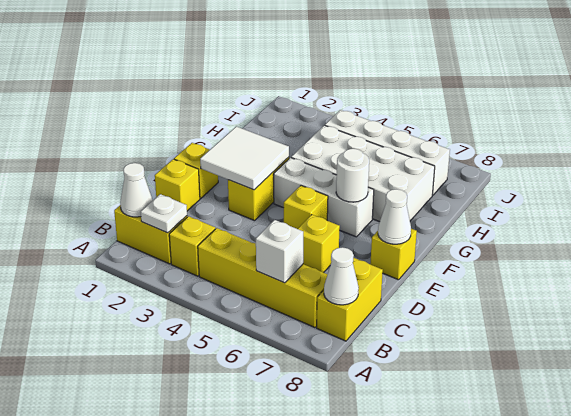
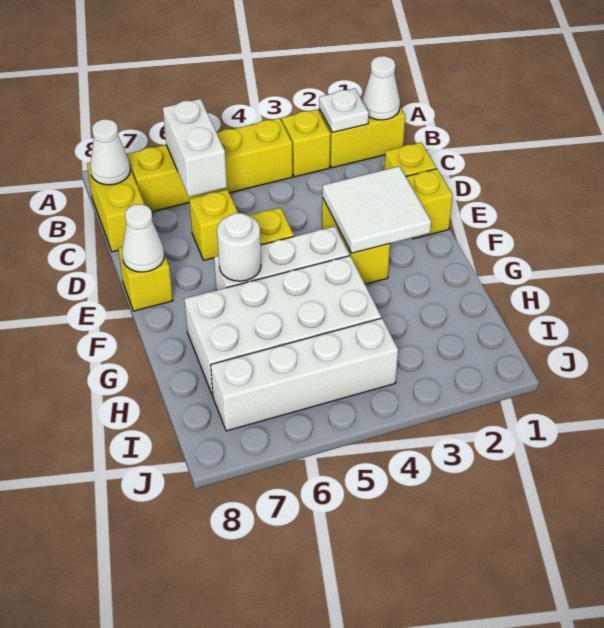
white 1x1 brick [256,220,303,283] -> white 1x2 brick [163,99,227,197]

